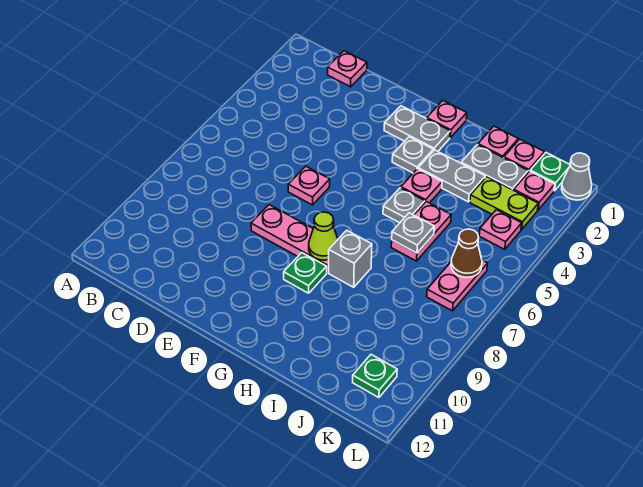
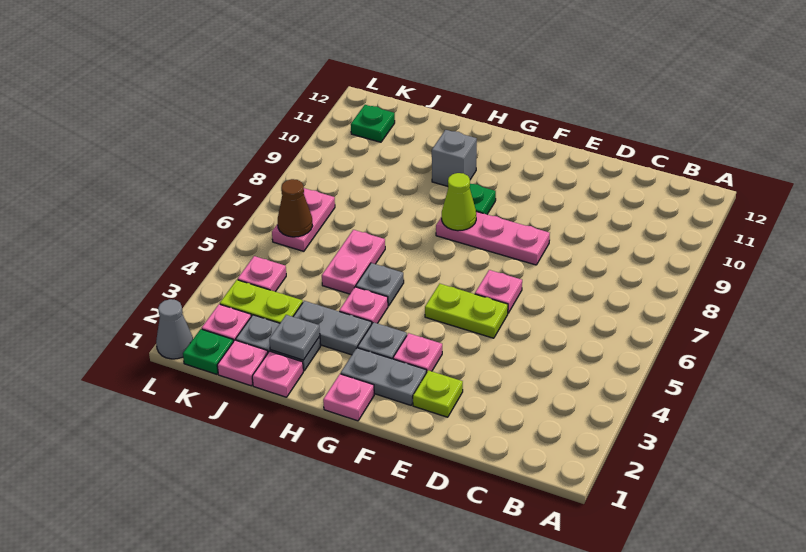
pink 1x1 plate [328,51,367,87] -> pink 1x1 plate moved to [393,333,442,372]
none -> lime 1x1 plate [413,370,463,417]
none -> lime 1x2 plate [425,284,508,338]
grey 1x1 brick [329,230,372,287] -> grey 1x1 brick moved to [432,130,477,186]
grey 1x1 plate [392,213,434,253] -> grey 1x1 plate moved to [269,315,320,360]

